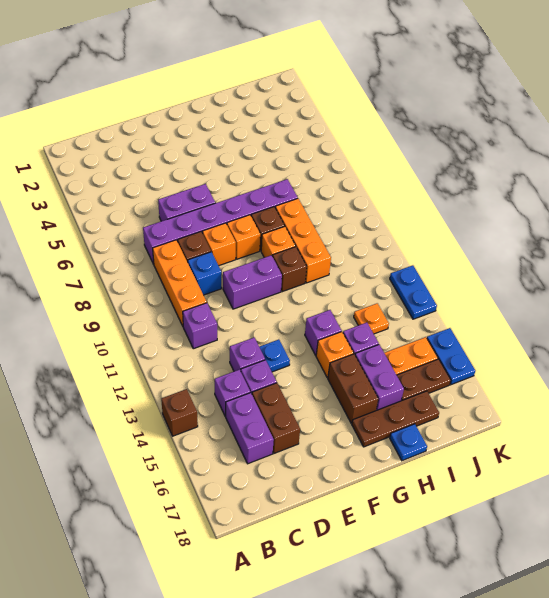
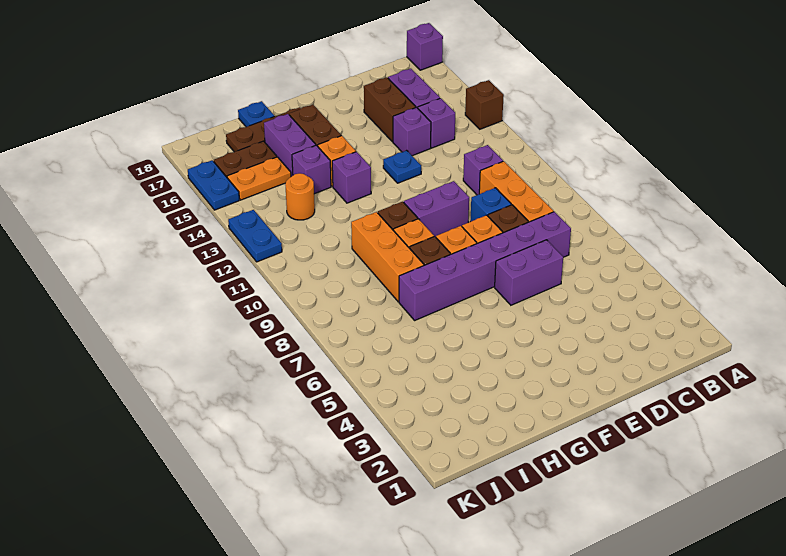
purple 1x1 brick [230,337,265,371] -> purple 1x1 brick moved to [407,23,443,70]
orange 1x1 plate [354,303,389,334] -> orange 1x1 round brick [285,173,315,220]

